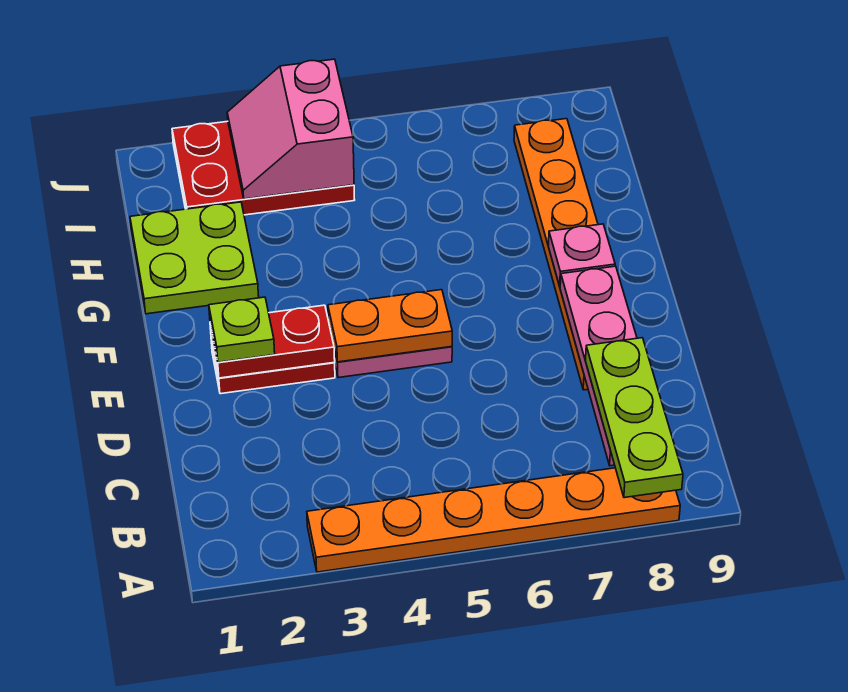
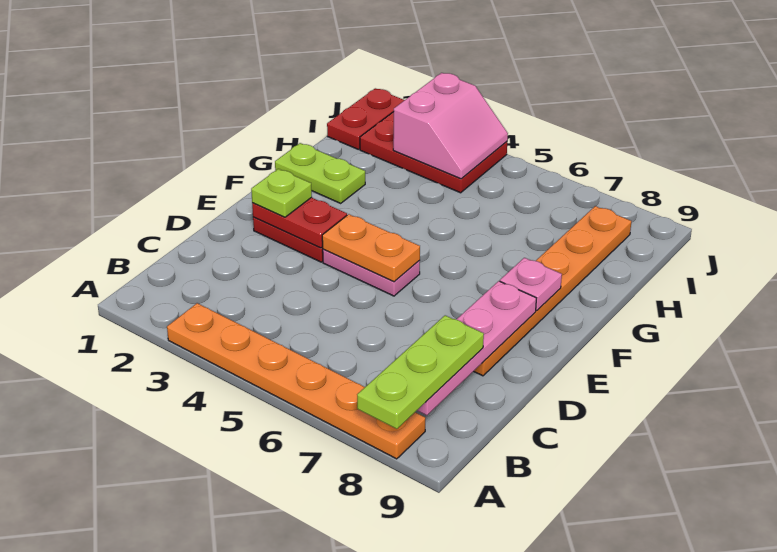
lime 2x2 plate [130,202,259,314] -> lime 1x2 plate [275,143,365,203]
none -> red 1x2 plate [327,88,404,149]
pink 2x2 slope [227,59,354,199] -> pink 2x2 slope turned to [393,73,508,179]

